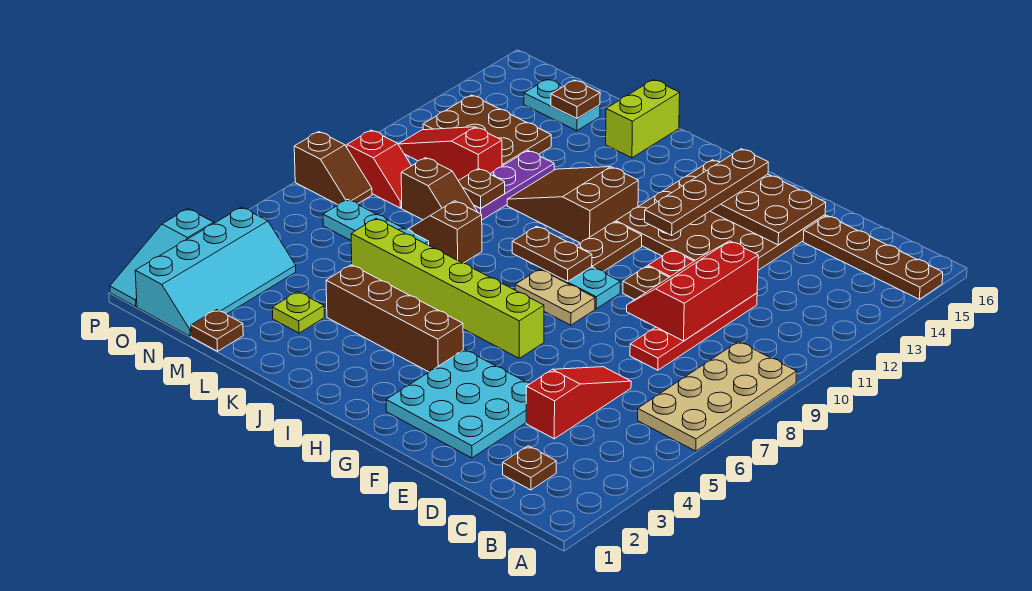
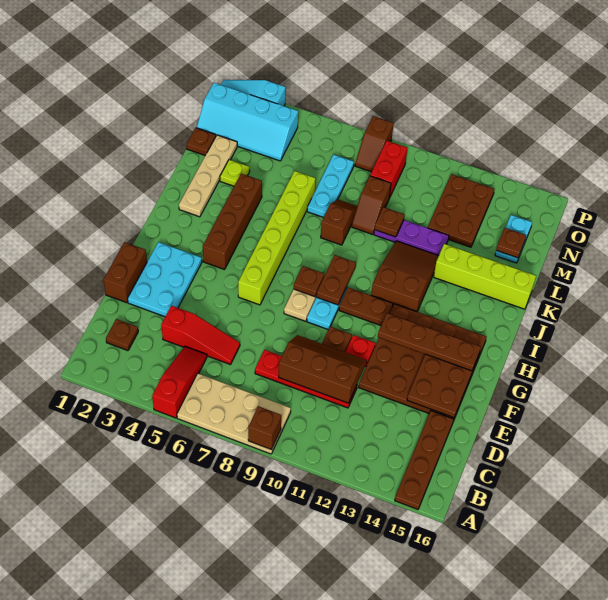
none -> brown 1x1 brick [248,406,281,449]
red 2x3 slope [627,241,758,341] -> brown 2x3 slope [279,335,367,403]
none -> brown 1x2 brick [104,242,147,303]
cyan 3x3 plate [386,350,530,458] -> cyan 2x3 plate [128,242,202,317]
none -> brown 1x1 plate [294,266,324,297]
none -> tan 1x4 plate [179,135,237,217]
lime 1x2 brick [606,80,680,158] -> lime 1x4 brick [434,244,536,309]
red 1x3 slope [398,127,502,181] -> red 1x3 slope moved to [152,346,207,418]
red 1x2 slope [347,130,411,208] -> red 1x2 brick [370,141,407,198]

